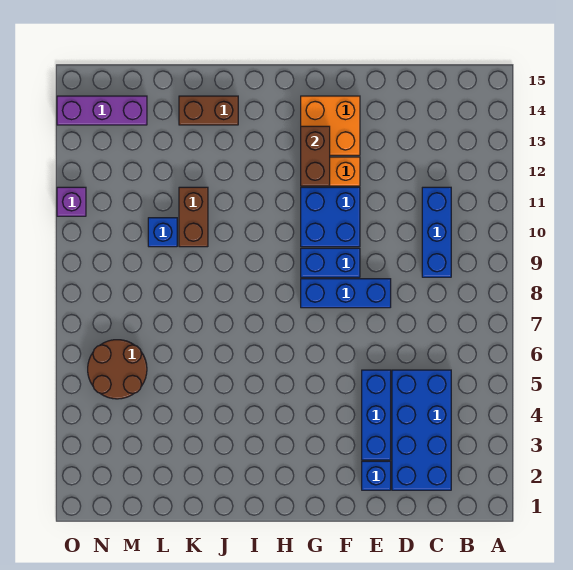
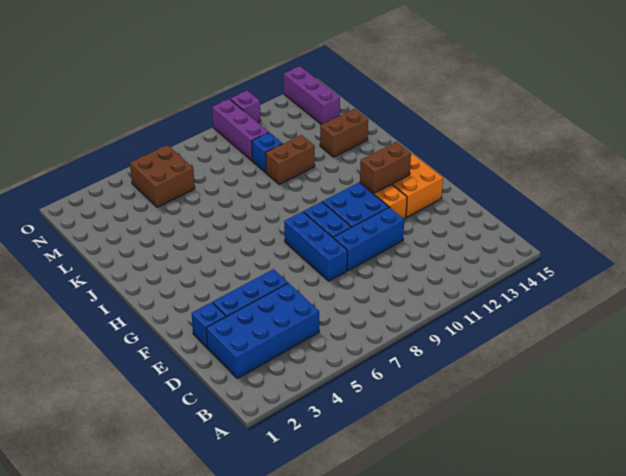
blue 1x3 brick [422,187,451,277] -> blue 1x3 brick moved to [334,207,404,271]
brown 1x2 brick [179,96,238,125] -> brown 1x2 brick turned to [320,109,368,157]
brown 2x2 round brick [88,340,147,399] -> brown 2x2 brick [130,145,195,207]
none -> purple 1x3 brick [212,99,269,161]

